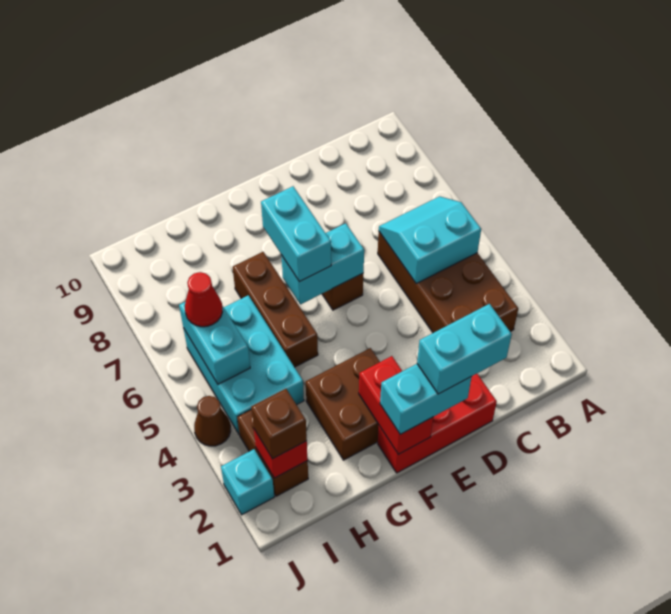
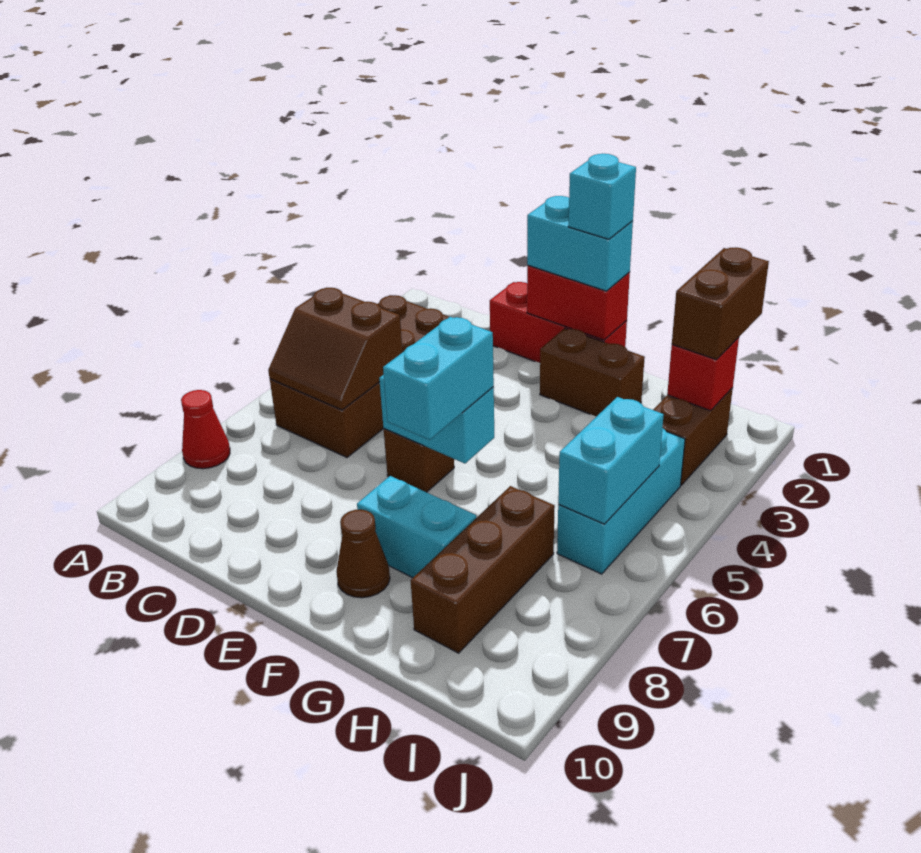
cyan 2x2 slope [379,196,481,283] -> brown 2x2 slope [268,288,402,410]
cyan 1x2 brick [417,304,512,394] -> cyan 1x2 brick moved to [357,476,476,578]
red 1x2 brick [359,356,433,454] -> red 1x2 brick turned to [527,265,630,340]
brown 2x2 brick [306,348,380,460] -> brown 1x2 brick [540,328,645,417]
brown 1x3 brick [233,252,318,367] -> brown 1x3 brick moved to [411,486,555,653]
cyan 2x3 brick [183,295,304,434] -> cyan 1x3 brick [557,428,685,574]
brown 1x1 brick [251,389,307,459] -> brown 1x2 brick [672,247,769,360]
red 1x1 cone [185,272,222,327] -> red 1x1 cone moved to [181,390,230,469]
cyan 1x1 brick [221,449,274,515] -> cyan 1x1 brick moved to [568,154,636,239]
brown 1x1 cone [194,396,231,446] -> brown 1x1 cone moved to [336,509,390,598]

